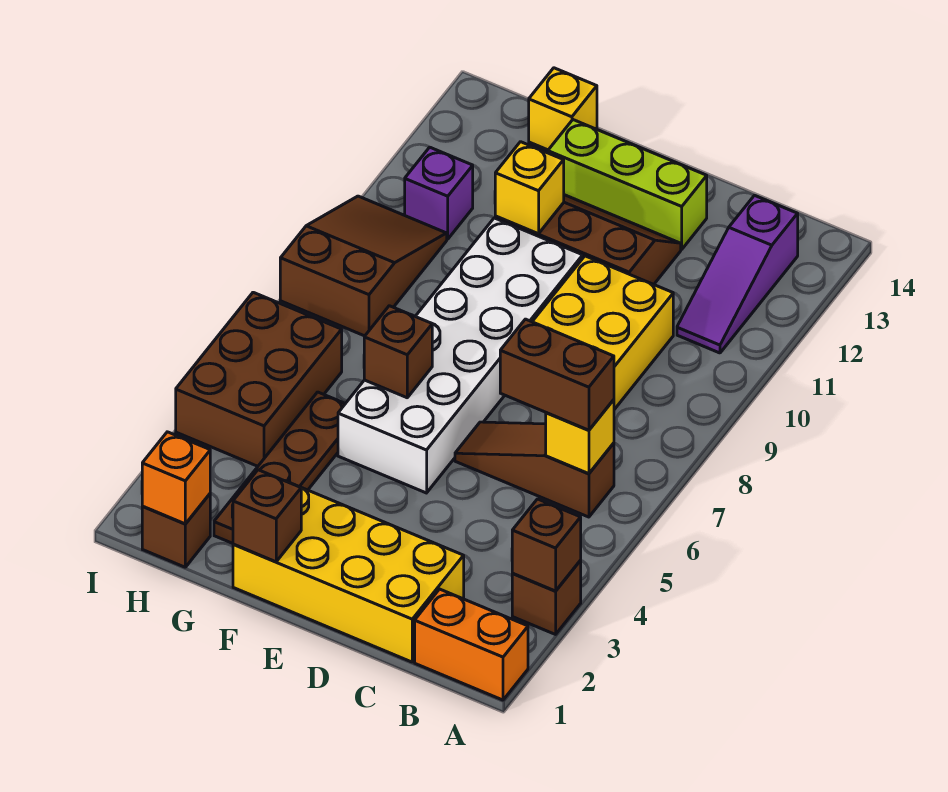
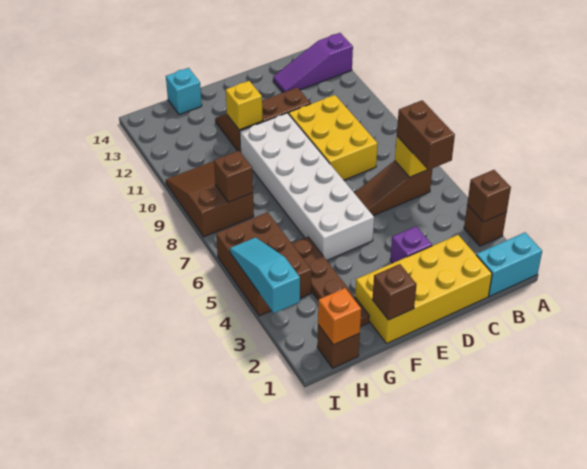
orange 1x2 brick [415,589,528,700] -> cyan 1x2 brick [476,233,542,296]
brown 1x2 brick [500,319,614,430] -> brown 1x2 brick turned to [397,100,455,170]
purple 1x3 slope [677,195,798,353] -> purple 1x3 slope turned to [273,33,353,93]
lime 1x3 brick [548,120,707,249] -> none
brown 1x1 brick [364,306,432,398] -> brown 1x1 brick moved to [214,151,253,202]
yellow 1x1 brick [529,68,597,150] -> cyan 1x1 brick [166,68,202,115]
purple 1x1 brick [405,147,473,239] -> purple 1x1 brick moved to [390,227,432,263]
none -> cyan 1x3 slope [230,238,300,313]

